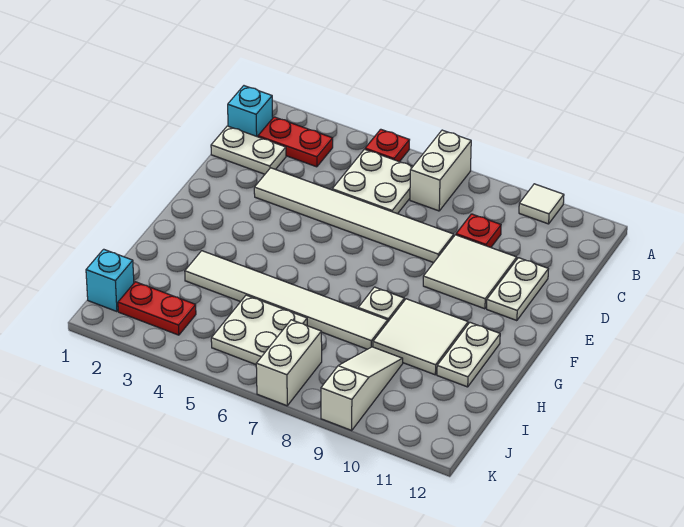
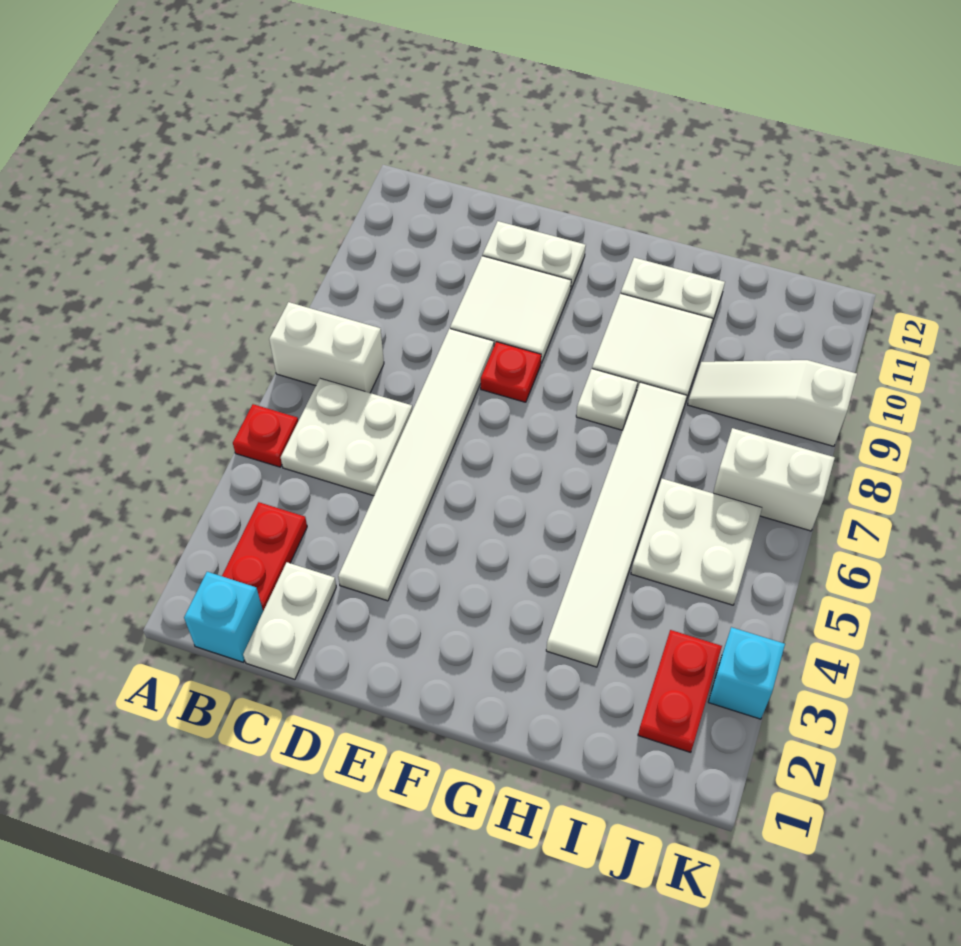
white 1x1 tile [519,184,564,224] -> none
red 1x1 plate [456,214,501,247] -> red 1x1 plate moved to [481,342,541,402]
cyan 1x1 brick [86,249,134,312] -> cyan 1x1 brick moved to [708,627,785,719]

